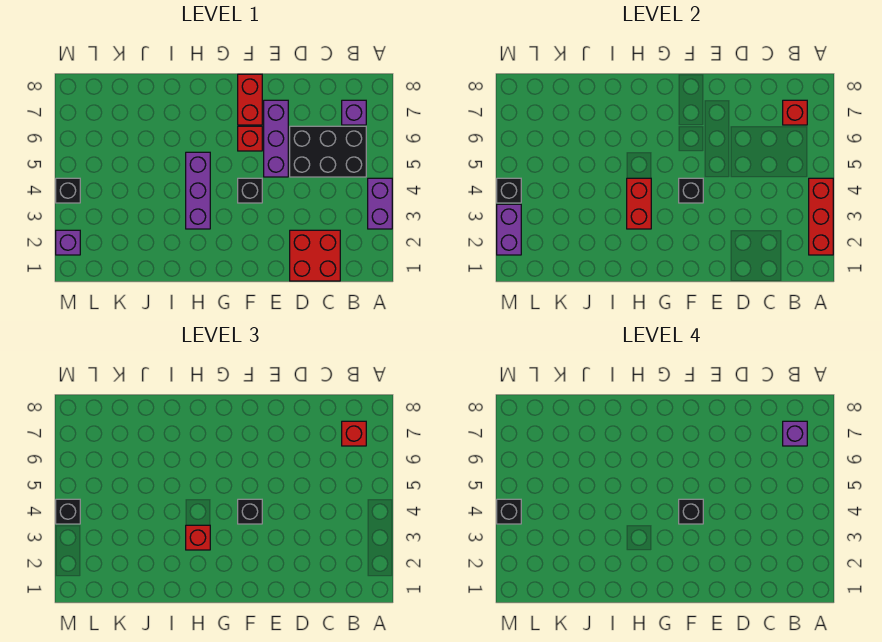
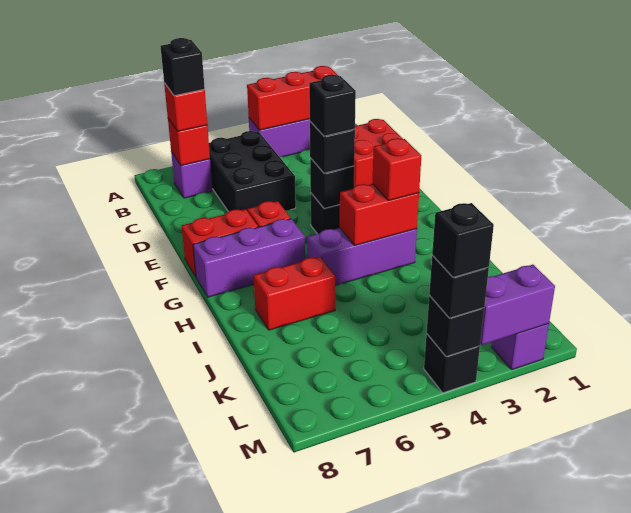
purple 1x1 brick [783,421,807,446] -> black 1x1 brick [160,38,205,96]
purple 1x3 brick [264,100,288,177] -> purple 1x3 brick moved to [193,219,305,297]
none -> red 1x2 brick [254,257,335,330]

